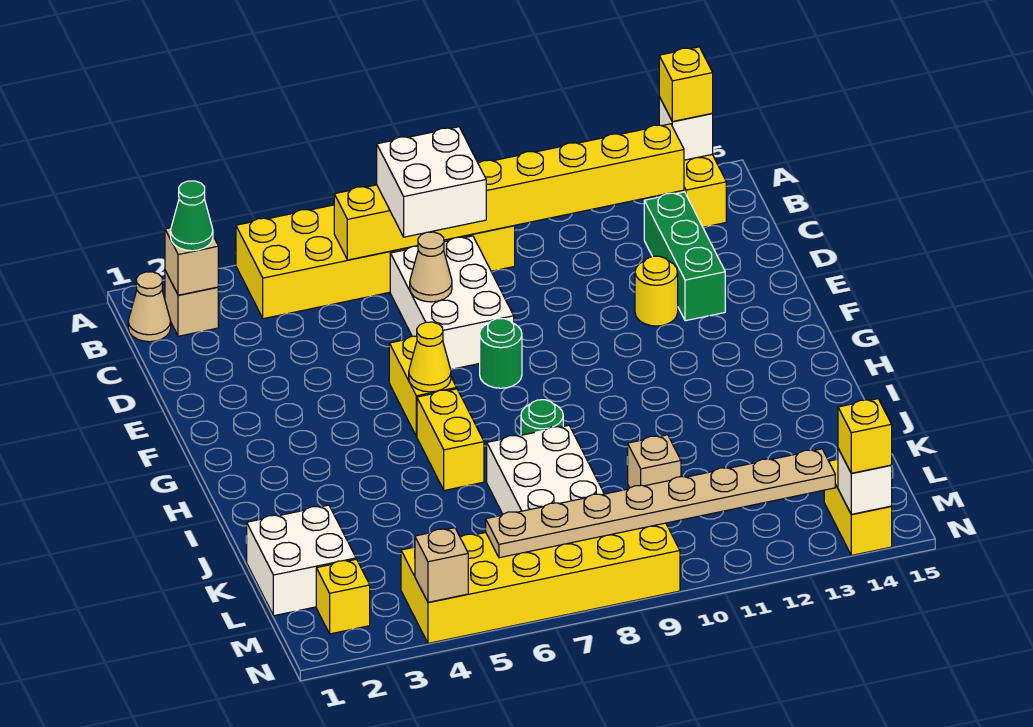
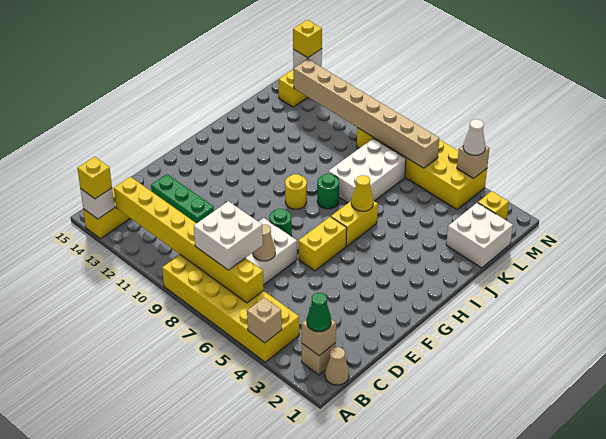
green 1x3 brick [644,192,725,321] -> green 1x3 brick turned to [151,174,214,223]
yellow 1x1 round brick [635,256,678,326] -> yellow 1x1 round brick moved to [285,174,307,209]
yellow 1x1 cone [409,322,451,392] -> yellow 1x1 cone moved to [351,175,373,211]
tan 1x1 brick [628,435,681,488] -> tan 1x1 brick moved to [247,298,282,343]
tan 1x8 plate [486,449,835,558] -> tan 1x8 brick [294,59,439,168]
none -> white 1x1 cone [463,119,486,155]

